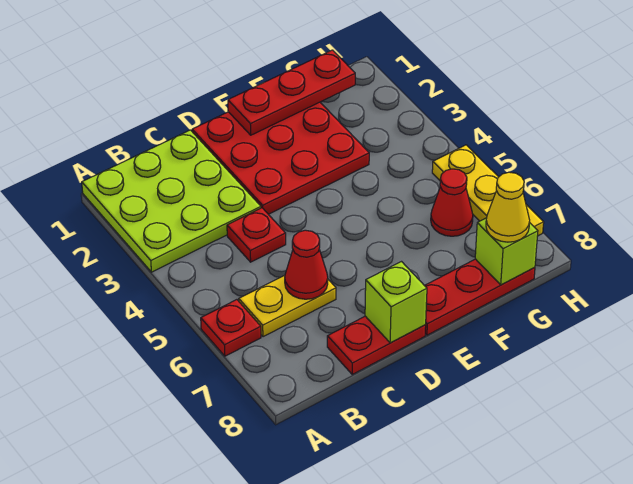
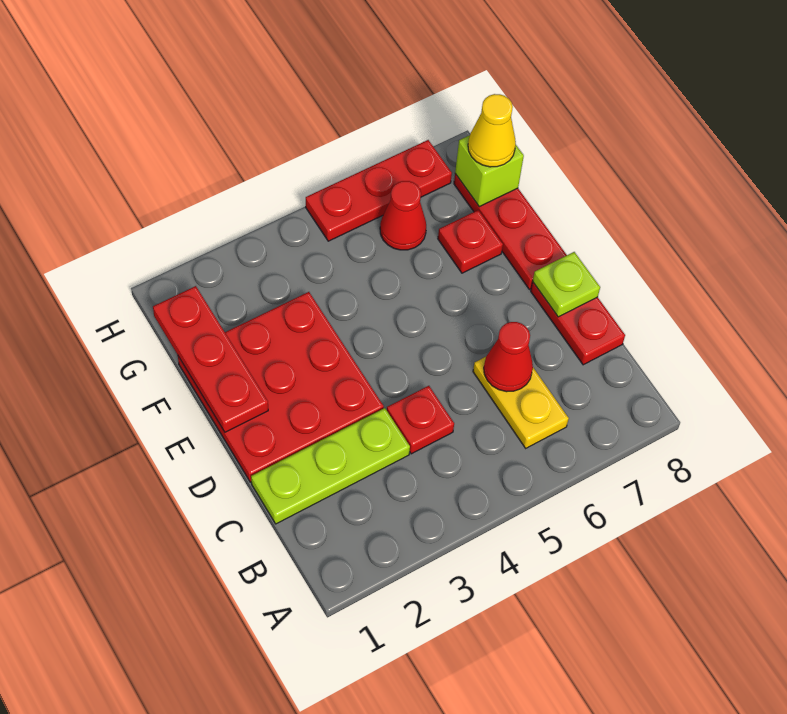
lime 3x3 plate [82,130,261,272] -> lime 1x3 plate [251,408,410,524]
red 1x1 plate [201,300,261,356] -> red 1x1 plate moved to [438,210,503,273]
lime 1x1 brick [365,262,427,343] -> lime 1x1 plate [533,252,600,317]
yellow 1x3 plate [432,145,544,236] -> red 1x3 plate [306,140,452,241]

